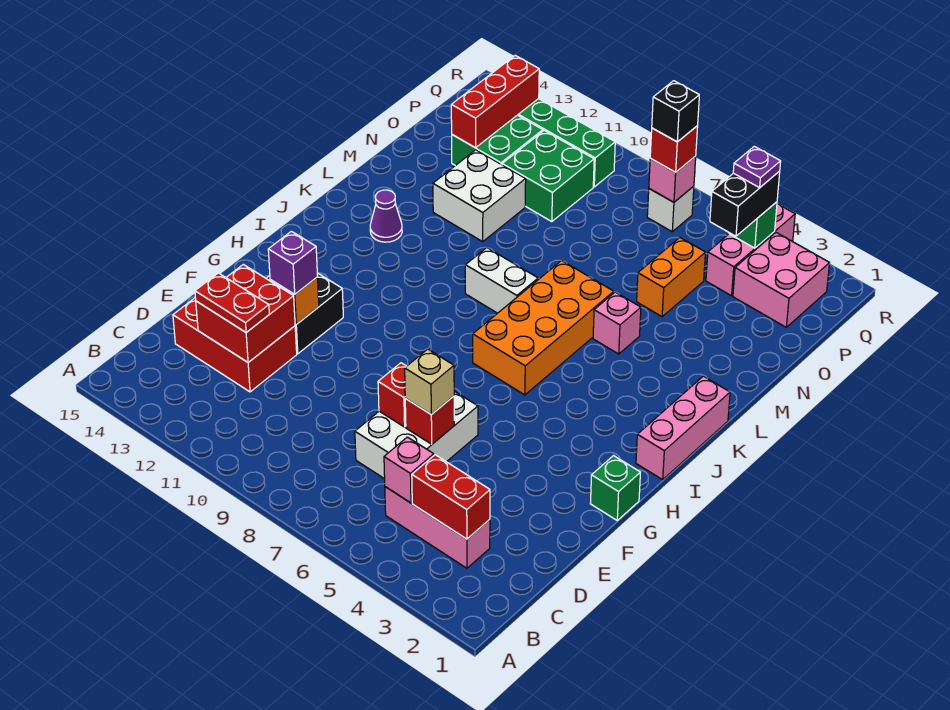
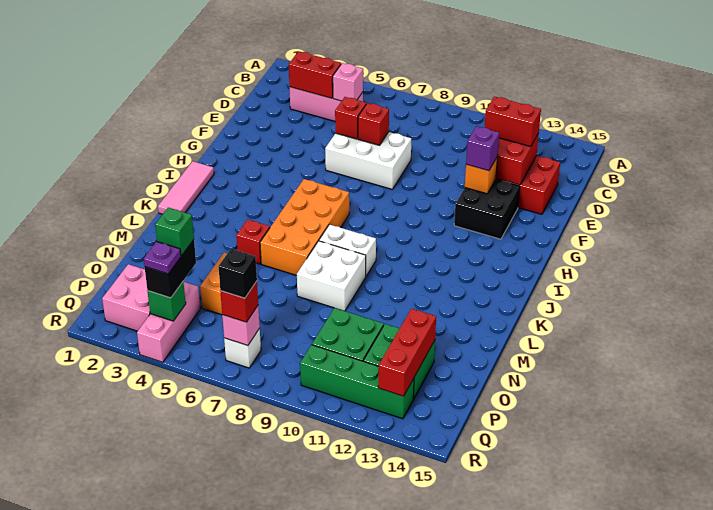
white 2x3 brick [355,391,478,479] -> white 2x3 brick turned to [325,132,411,189]
red 1x2 plate [195,273,269,332] -> red 1x2 brick [485,97,541,147]
tan 1x1 brick [405,349,454,415] -> none
green 1x1 brick [590,456,640,520] -> green 1x1 brick moved to [155,208,194,256]
pink 1x3 brick [636,376,730,480] -> pink 1x3 tile [158,161,214,214]
purple 1x1 cone [370,190,402,242] -> none
pink 1x1 brick [593,292,641,354] -> red 1x1 brick [236,219,270,264]
white 2x2 brick [433,150,526,241] -> white 2x2 brick moved to [297,241,366,311]

